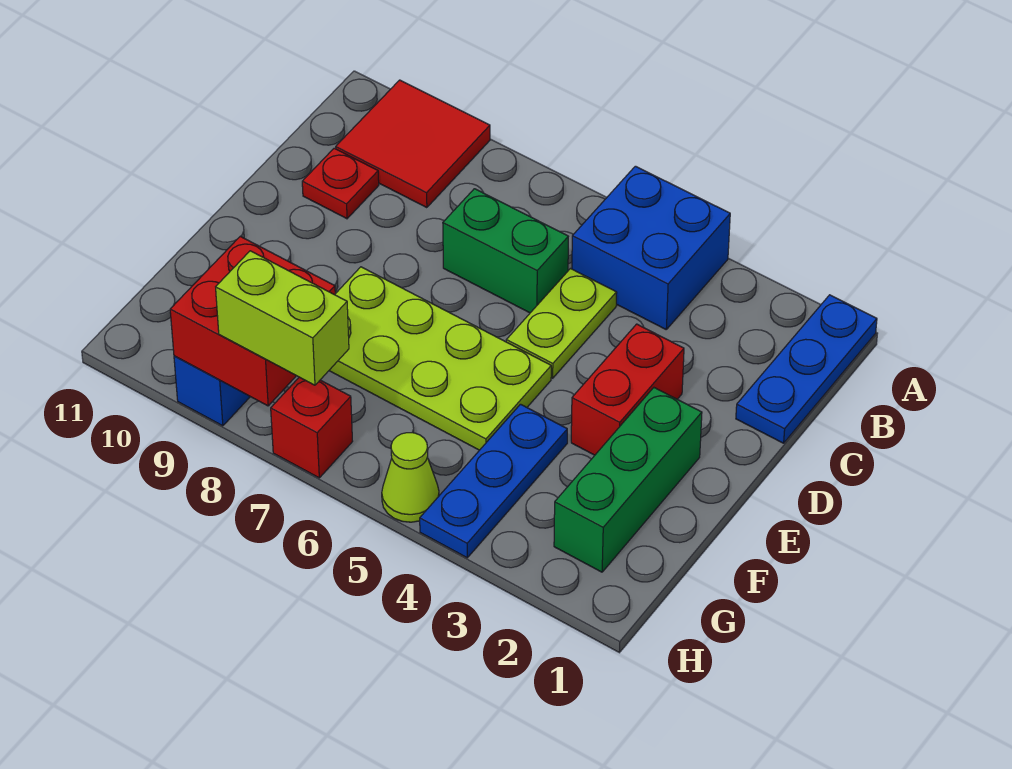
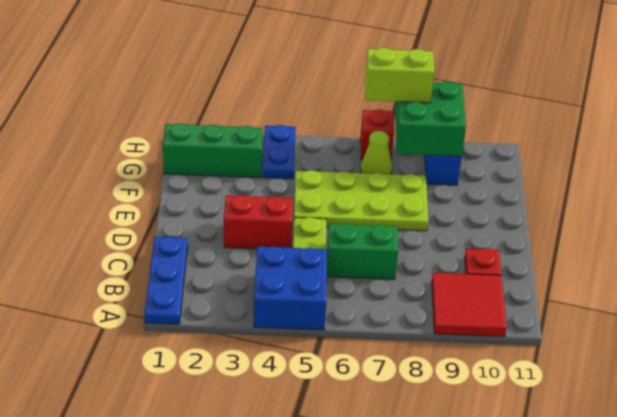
red 1x2 brick [571,324,684,455] -> red 1x2 brick turned to [224,195,293,249]
green 1x3 brick [554,388,702,572] -> green 1x3 brick turned to [163,123,263,178]
blue 1x3 plate [420,404,567,558] -> blue 1x2 plate [262,125,296,179]
red 2x2 brick [170,236,335,406] -> green 2x2 brick [395,82,466,156]
lime 1x1 cone [382,433,439,522] -> lime 1x1 cone moved to [361,131,392,174]

